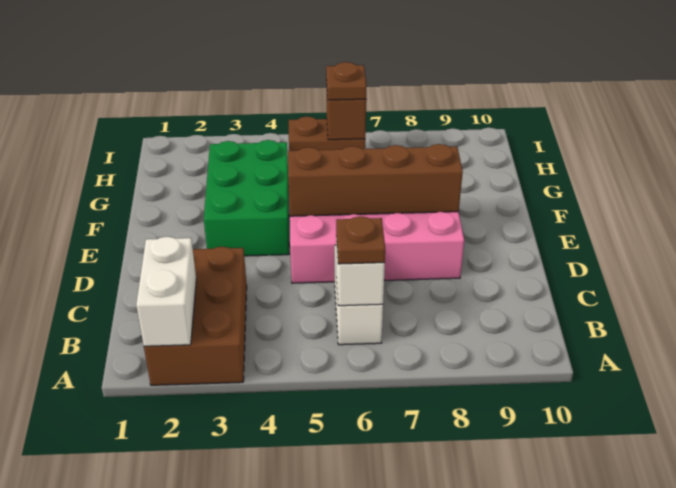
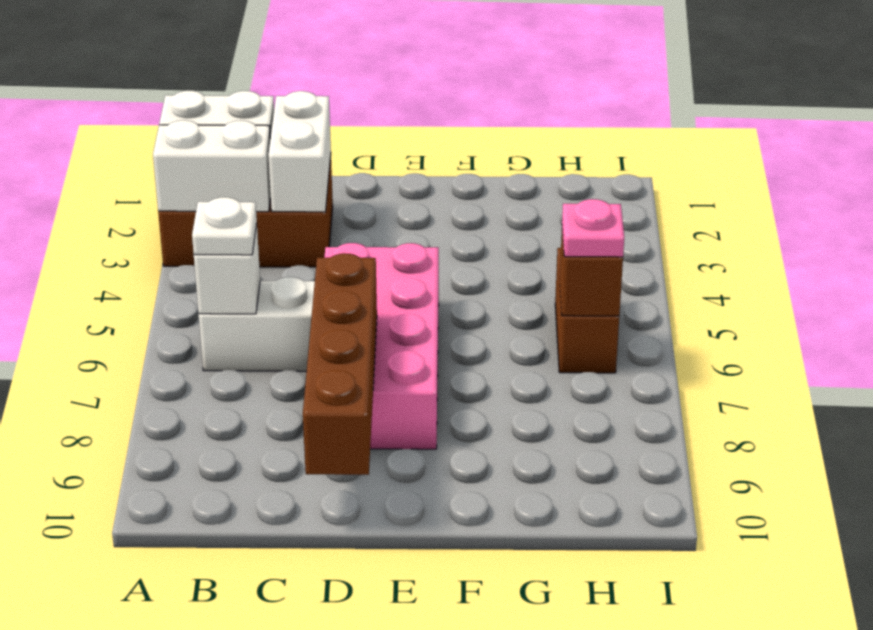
none -> white 1x2 brick [153,120,271,212]
brown 1x1 plate [336,216,385,264] -> white 1x1 plate [192,197,257,255]
none -> white 1x2 brick [268,91,331,212]
green 2x3 brick [204,140,289,256] -> none
brown 1x4 brick [288,144,463,216] -> brown 1x4 brick moved to [303,253,377,475]
brown 1x1 plate [326,62,367,100] -> pink 1x1 plate [562,199,624,257]

